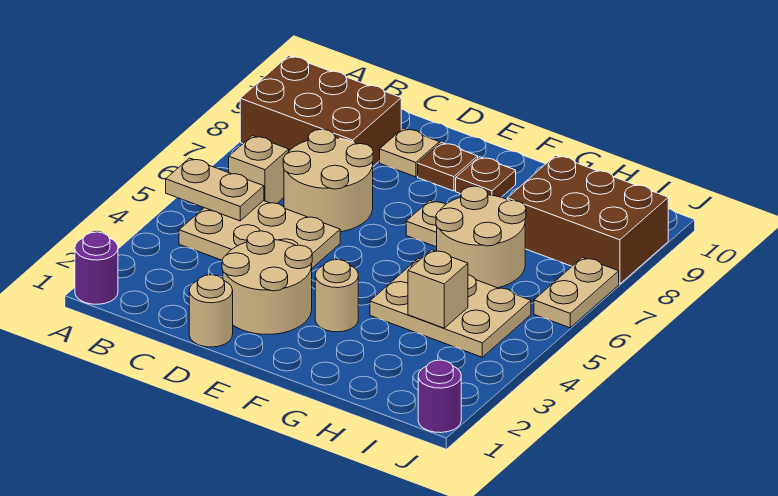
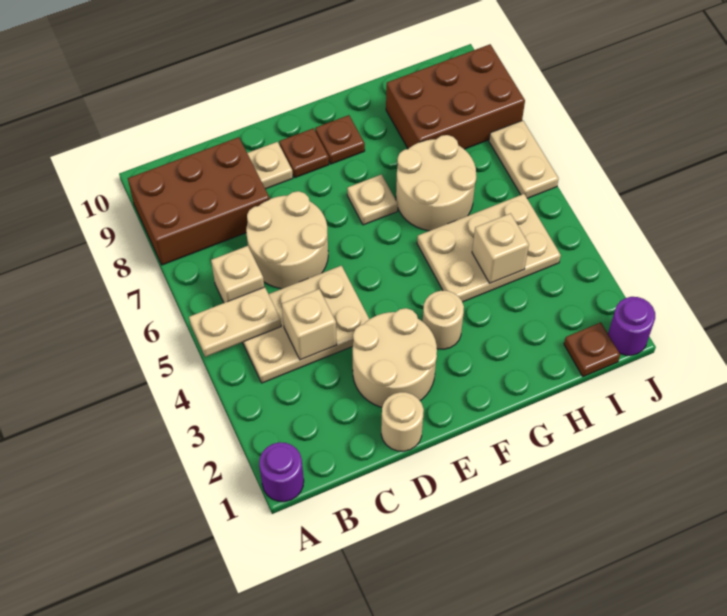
none -> tan 1x1 brick [282,289,337,360]
none -> brown 1x1 plate [564,323,620,377]

